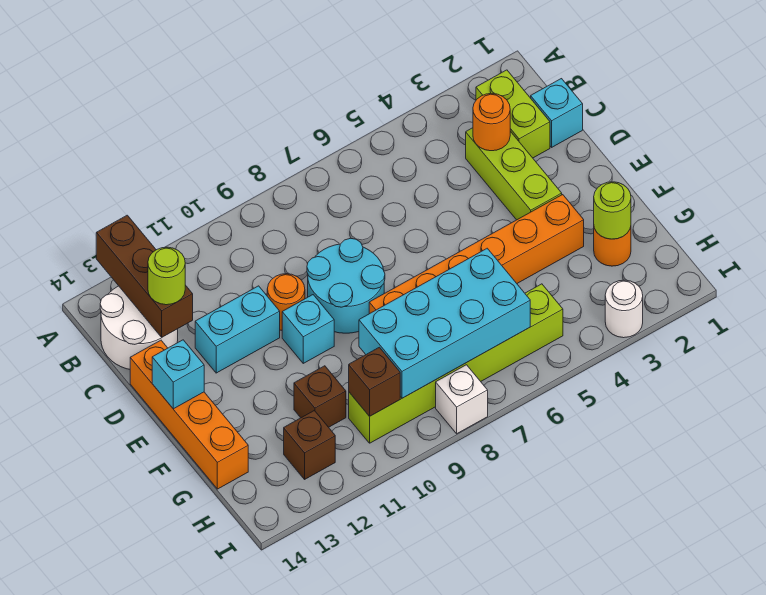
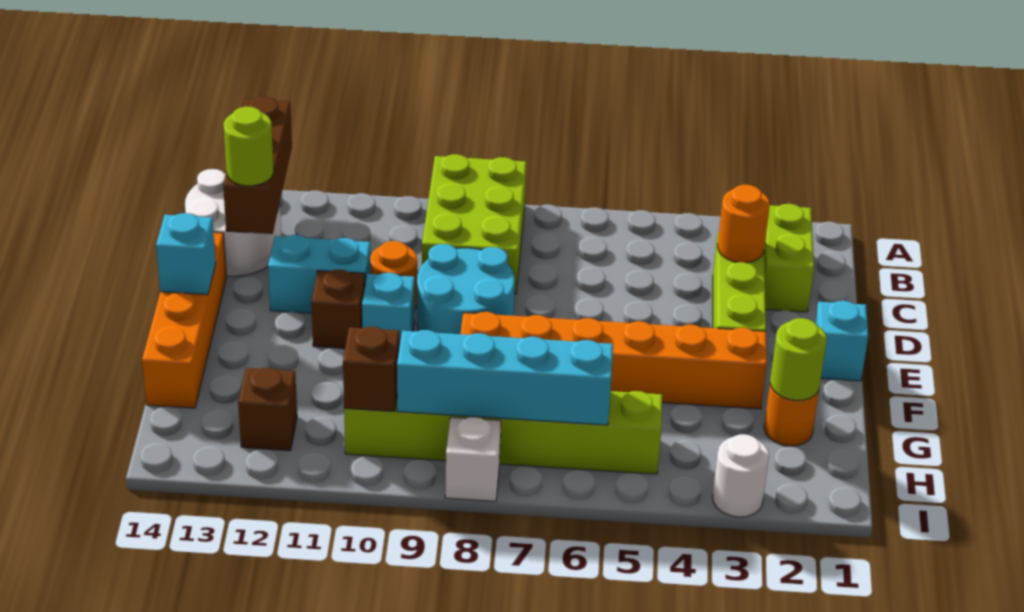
none -> lime 2x3 brick [422,154,526,294]
cyan 1x1 brick [531,79,583,147] -> cyan 1x1 brick moved to [815,301,868,381]
cyan 2x4 brick [359,248,530,398] -> cyan 1x4 brick [397,330,613,425]
brown 1x1 brick [294,366,346,427] -> brown 1x1 brick moved to [311,270,365,348]

